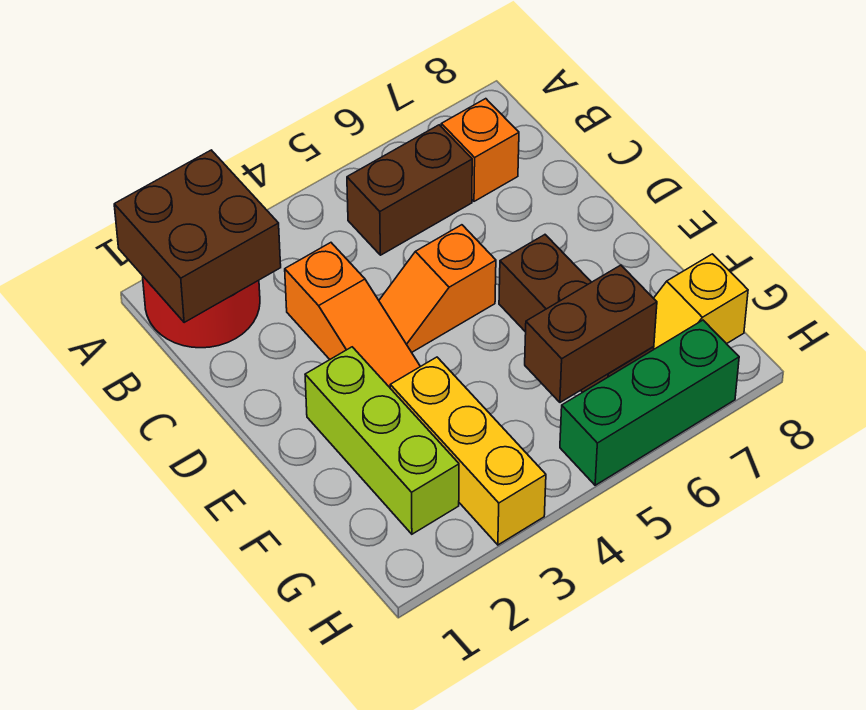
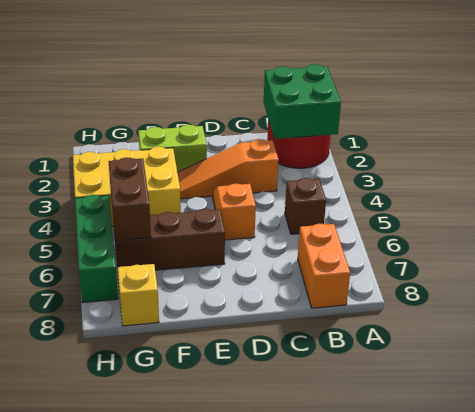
brown 2x2 brick [114,150,281,322] -> green 2x2 brick [264,64,341,139]
brown 1x2 brick [347,125,472,255] -> brown 1x1 brick [285,178,326,234]
orange 1x1 brick [441,99,519,201] -> orange 1x2 brick [298,224,350,308]
lime 1x3 brick [305,347,459,534] -> lime 1x2 brick [138,125,207,172]
yellow 1x3 brick [390,357,546,545] -> yellow 2x3 brick [73,147,181,226]

